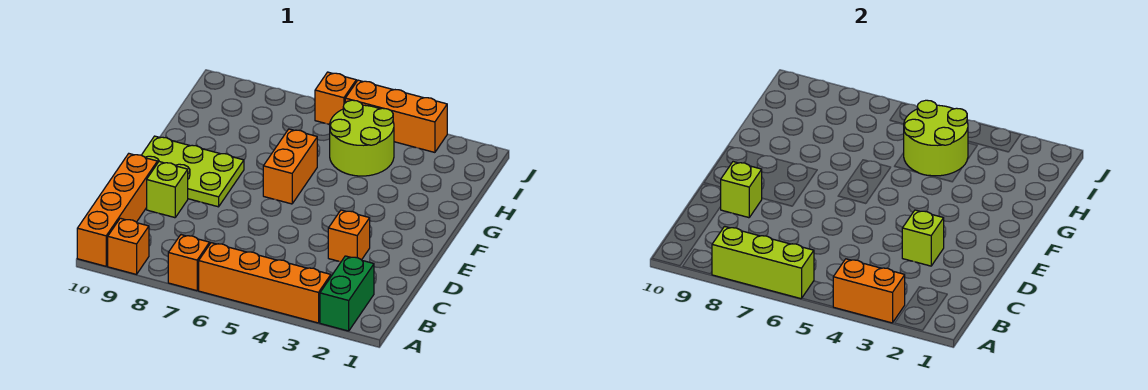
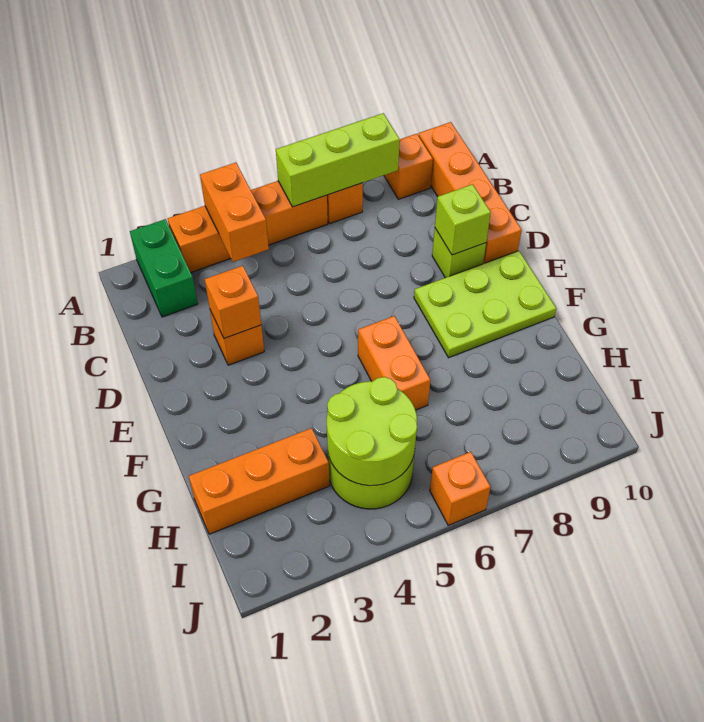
orange 1x2 brick [833,259,905,323] -> orange 1x2 brick turned to [200,163,269,262]
lime 1x1 brick [902,210,944,266] -> orange 1x1 brick [205,266,261,338]
orange 1x3 brick [345,80,447,152] -> orange 1x3 brick moved to [189,428,330,534]

